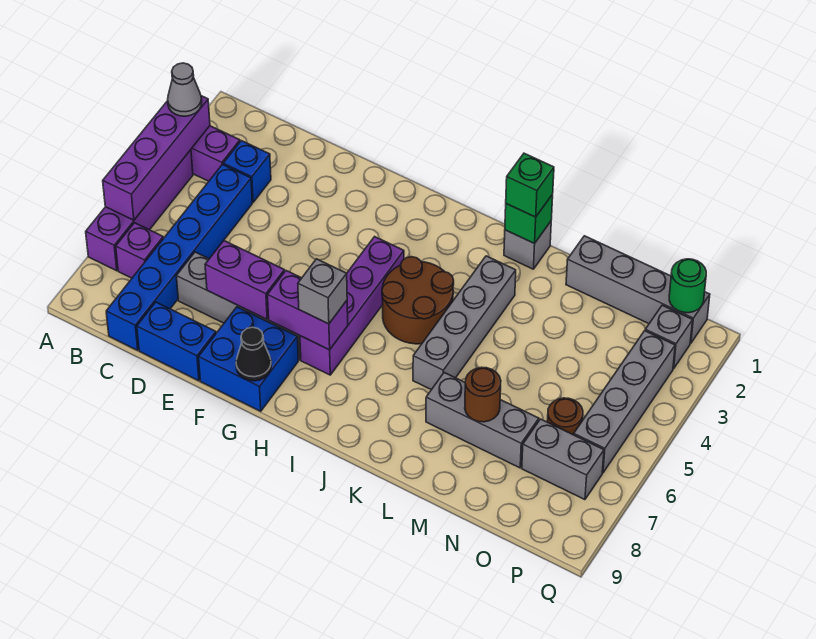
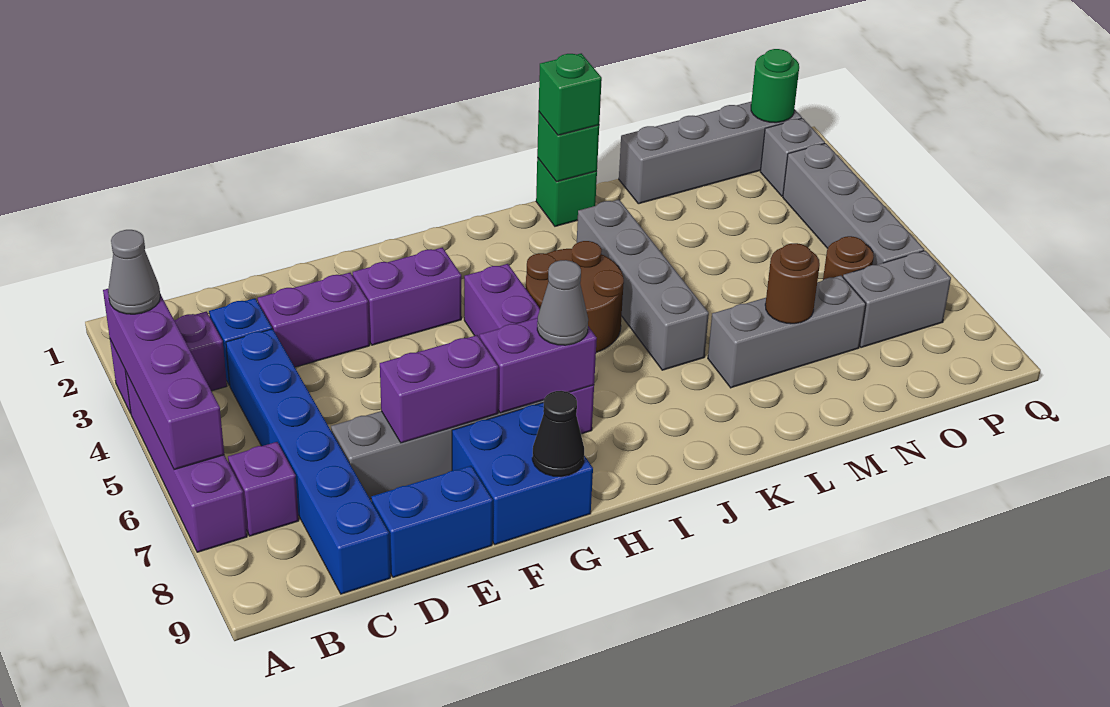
none -> purple 1x2 brick [258,273,370,367]
none -> purple 1x2 brick [353,247,461,345]
grey 1x1 brick [298,259,347,324] -> grey 1x1 cone [537,260,588,345]
grey 1x1 brick [504,222,551,269] -> green 1x1 brick [536,158,597,226]

